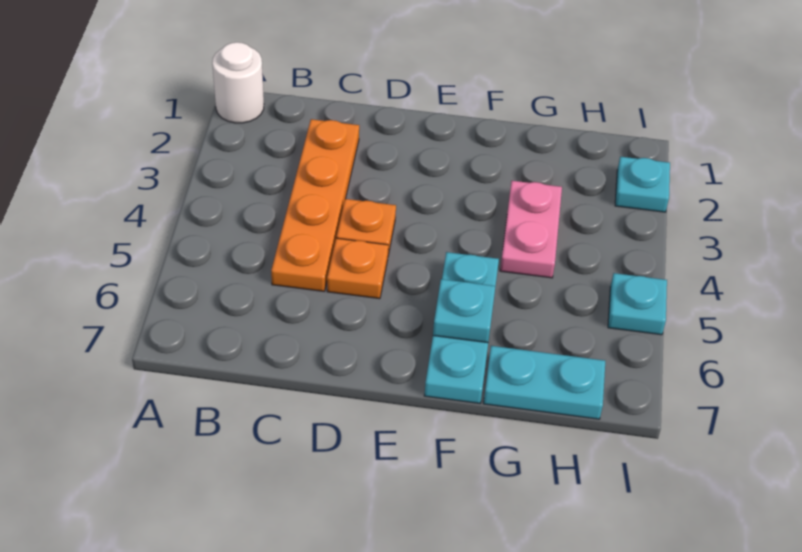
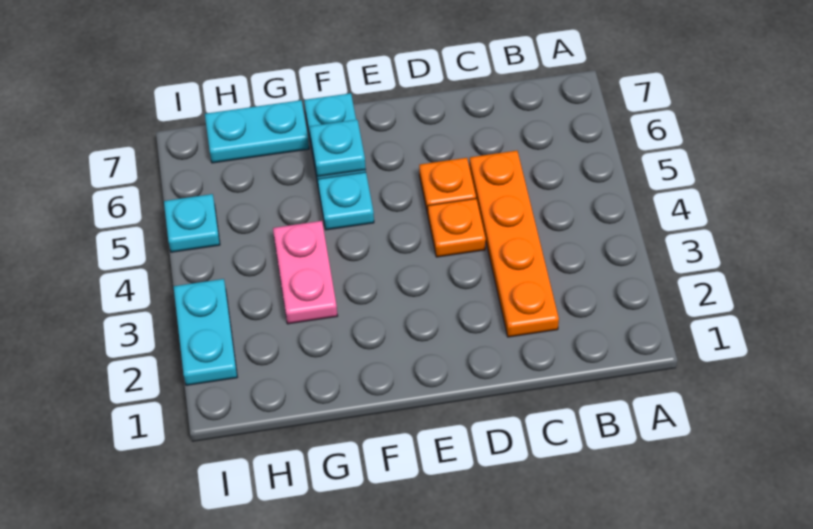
white 1x1 round brick [212,42,264,123] -> none
cyan 1x1 plate [615,157,670,212] -> cyan 1x2 plate [173,279,237,385]

